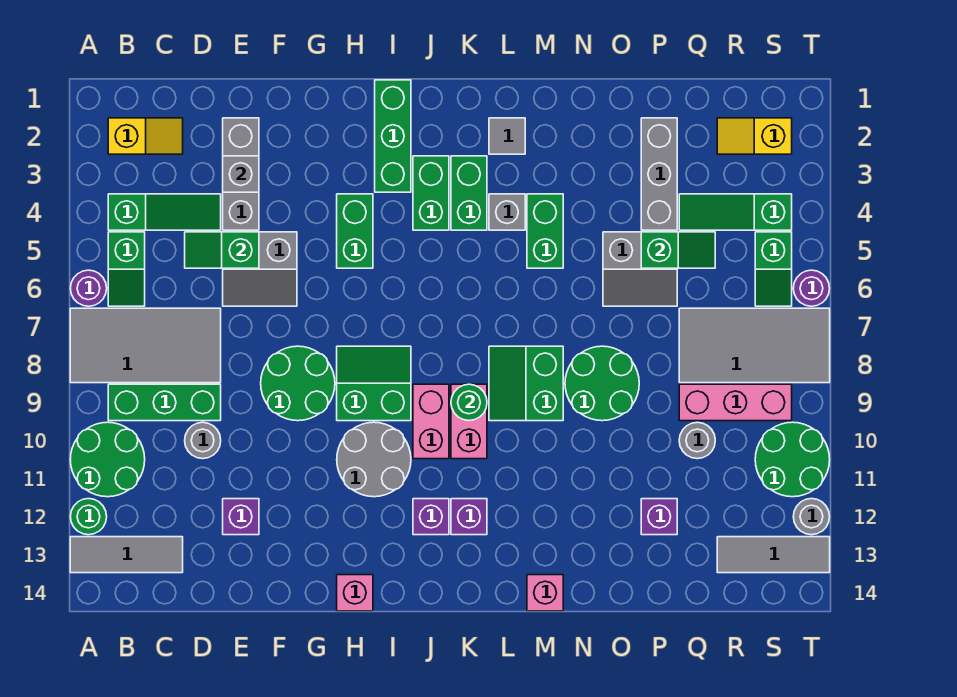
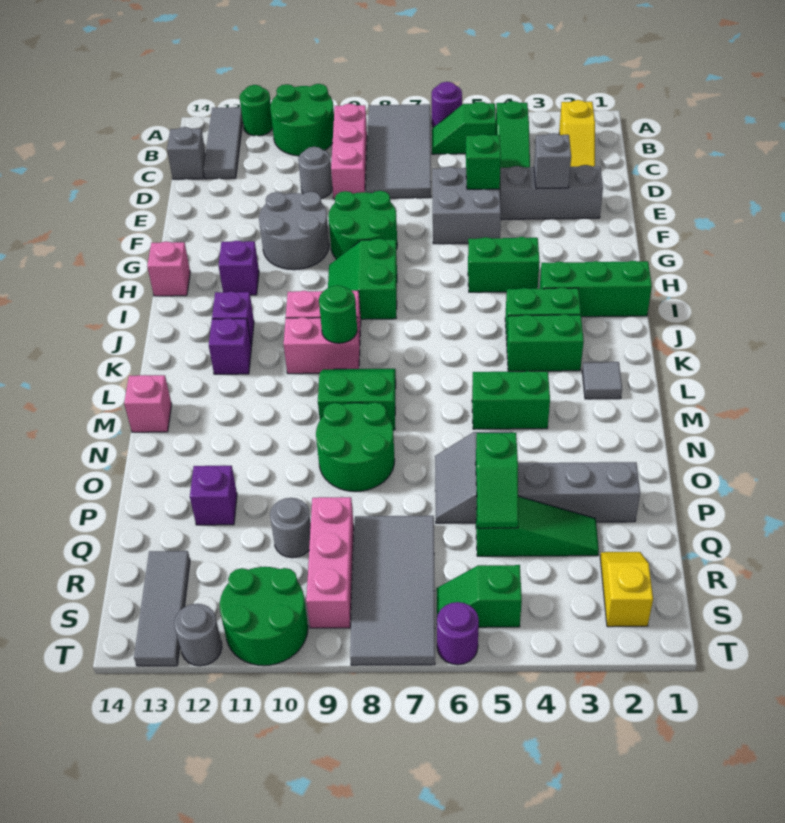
green 1x3 brick [108,384,221,421] -> pink 1x3 brick [331,104,367,199]
grey 2x2 slope [223,232,297,306] -> grey 2x2 brick [432,167,501,244]
purple 1x1 brick [223,499,259,535] -> purple 1x1 brick moved to [219,241,259,295]
green 2x2 slope [337,346,411,421] -> green 2x2 slope turned to [328,239,397,319]
grey 2x2 round brick [337,422,411,497] -> grey 2x2 round brick moved to [259,192,329,270]
grey 1x1 brick [489,194,525,230] -> grey 1x1 brick moved to [167,127,206,179]
green 1x3 slope [679,194,792,230] -> green 1x3 slope turned to [476,496,599,556]

